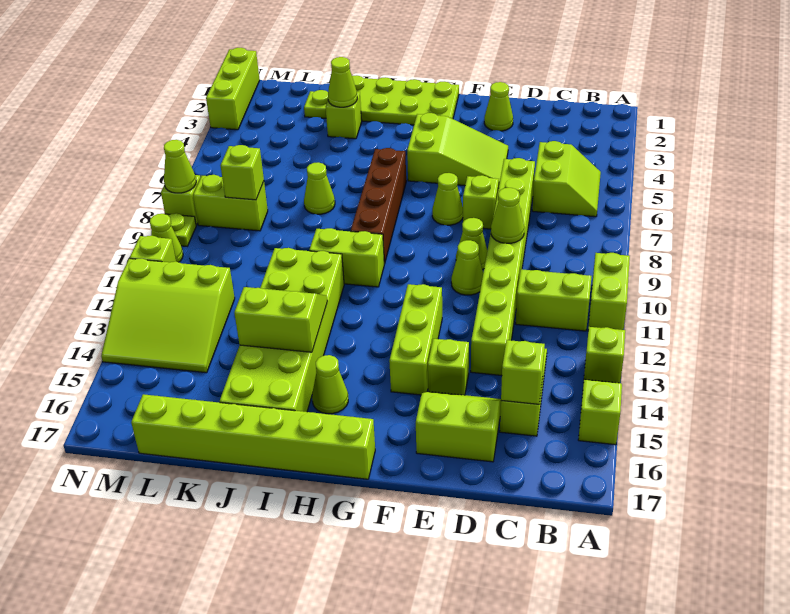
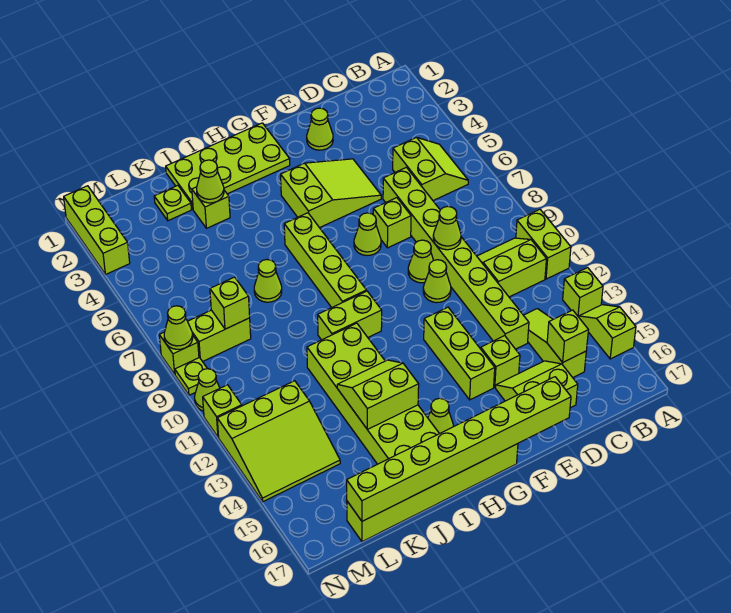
none -> lime 1x8 brick [347,377,571,521]
brown 1x4 brick [351,148,406,264] -> lime 1x4 brick [284,213,366,308]

